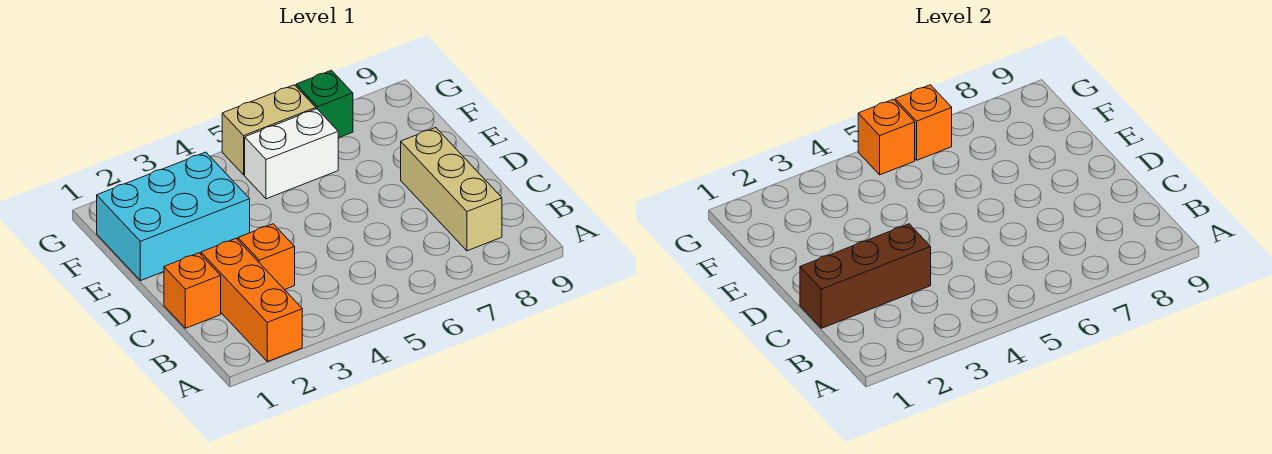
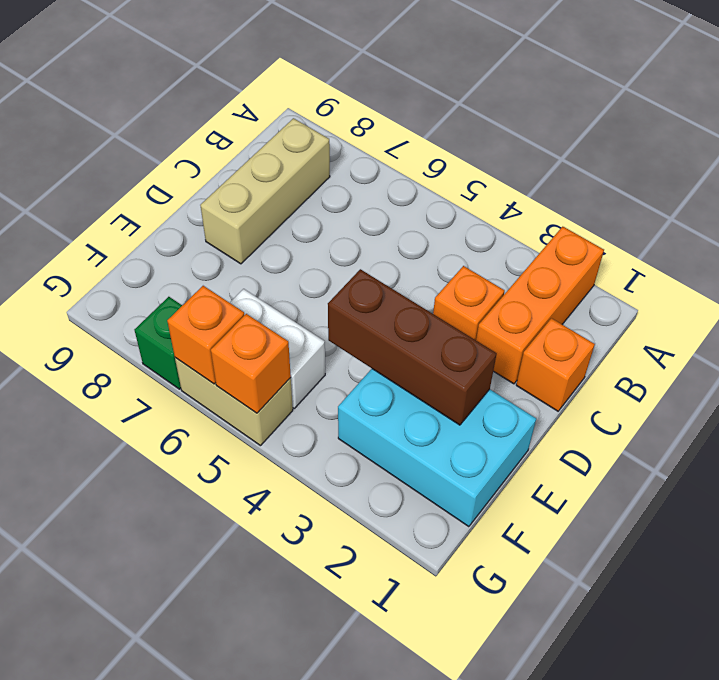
brown 1x3 brick [800,224,931,328] -> brown 1x3 brick moved to [328,269,497,425]

